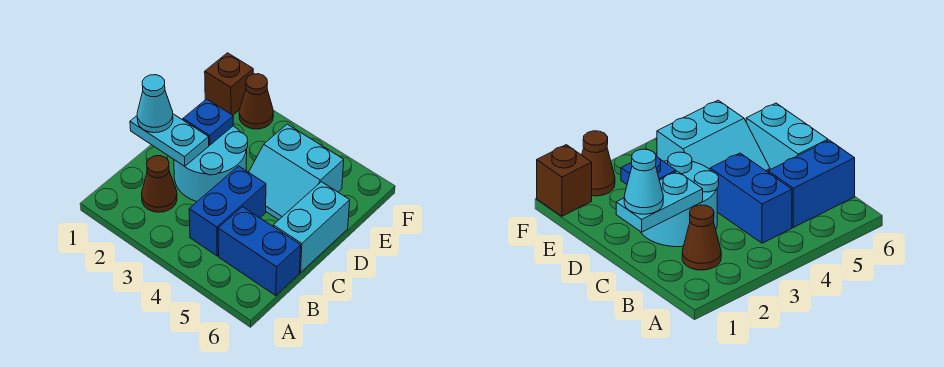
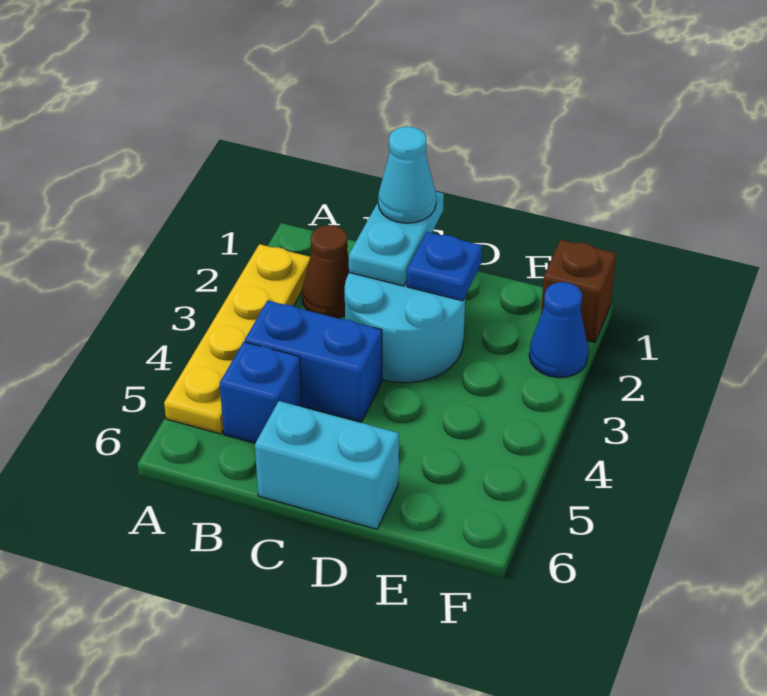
none -> yellow 1x4 plate [164,244,310,434]
blue 1x2 brick [218,207,301,296] -> blue 1x1 brick [220,342,302,443]
cyan 2x2 slope [249,124,344,220] -> none
brown 1x1 cone [239,74,273,129] -> blue 1x1 cone [529,282,588,378]

